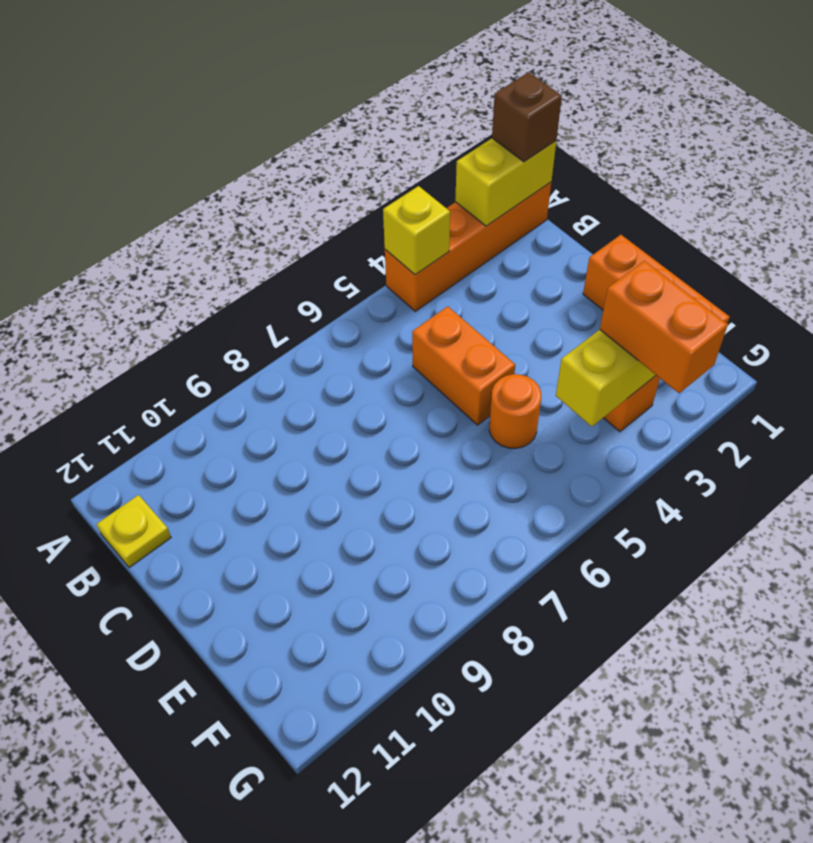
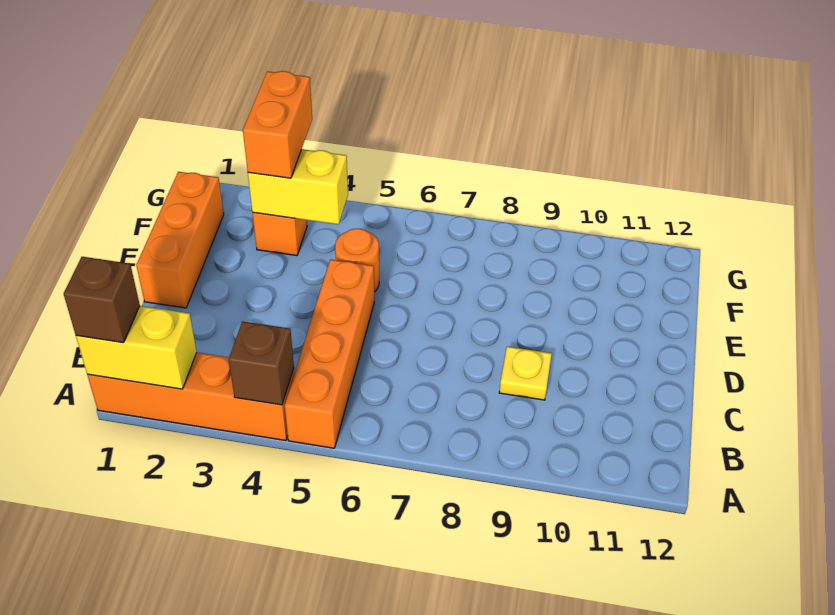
yellow 1x1 brick [383,186,450,275] -> brown 1x1 brick [229,321,294,405]
yellow 1x1 plate [97,495,171,568] -> yellow 1x1 plate moved to [499,347,552,400]
orange 1x2 brick [412,306,515,425] -> orange 1x4 brick [285,260,374,448]

